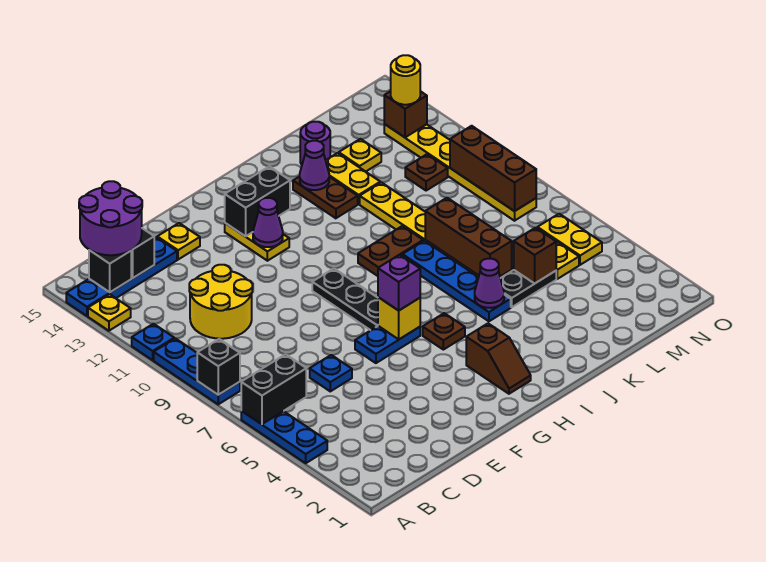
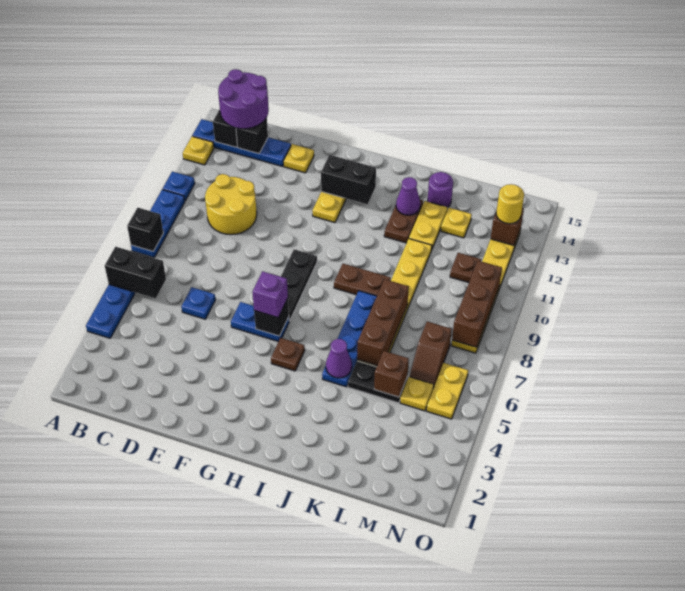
yellow 1x1 brick [378,297,420,339] -> black 1x1 brick [254,298,289,336]
purple 1x1 cone [253,198,283,247] -> none
brown 1x2 slope [466,324,531,394] -> brown 1x2 slope moved to [409,322,452,386]

